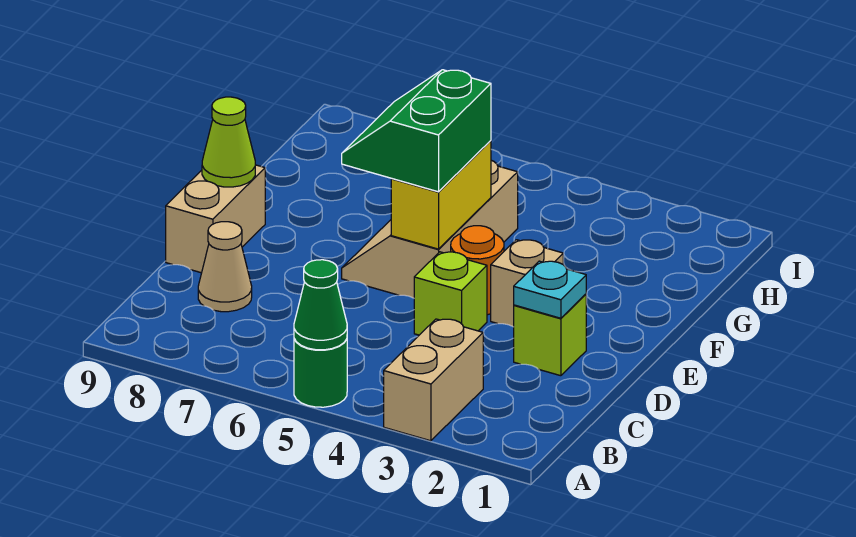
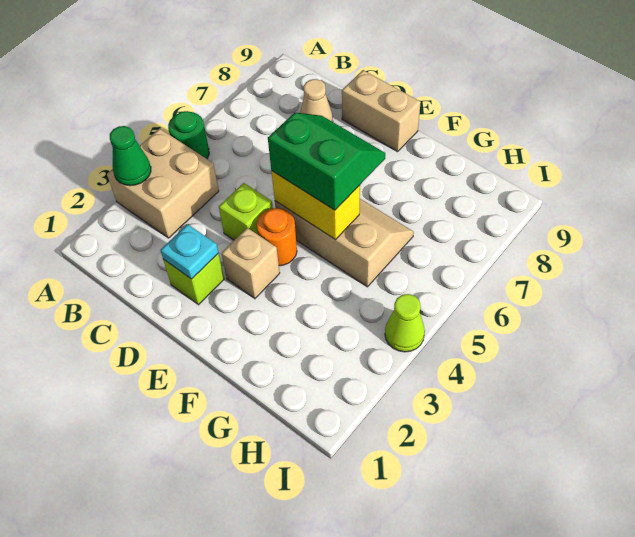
tan 1x2 brick [384,319,483,441] -> tan 2x2 brick [107,129,219,238]
green 1x1 cone [294,260,347,350] -> green 1x1 cone moved to [110,126,151,186]
lime 1x1 cone [202,97,255,187] -> lime 1x1 cone moved to [385,294,425,352]

